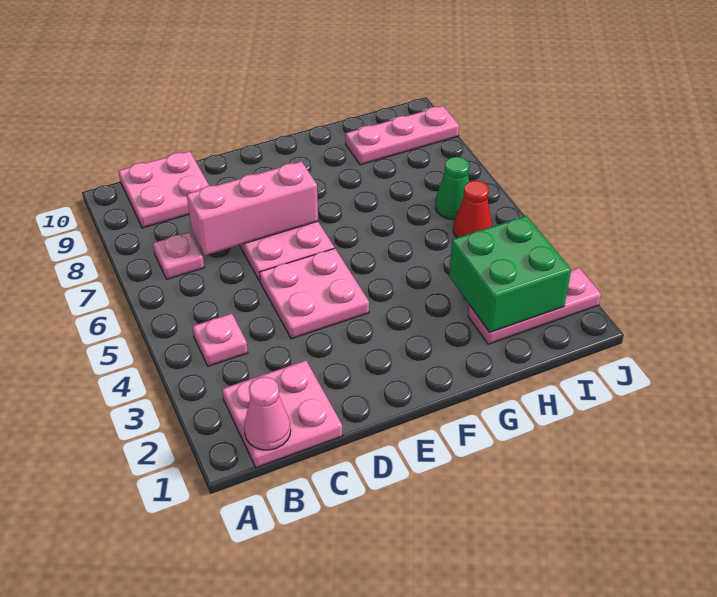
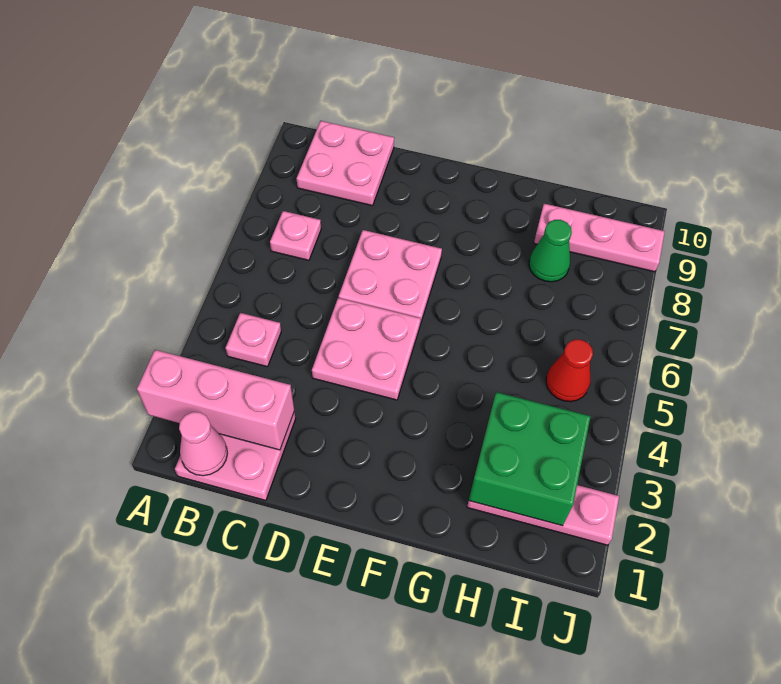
pink 1x3 brick [187,161,318,255] -> pink 1x3 brick moved to [137,350,294,450]
green 1x1 cone [435,157,469,219] -> green 1x1 cone moved to [529,220,572,282]

